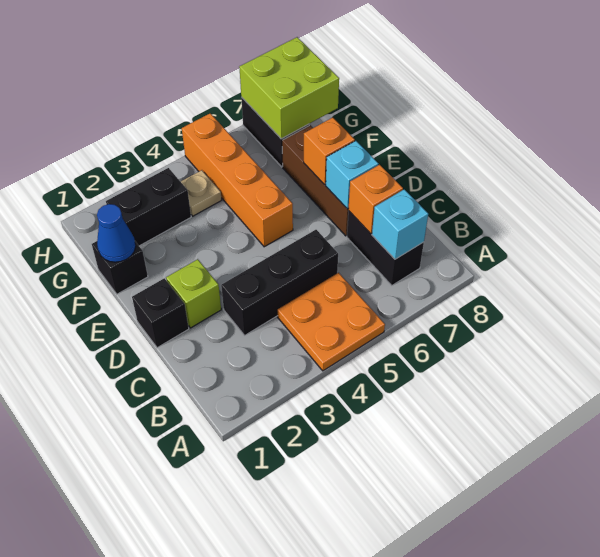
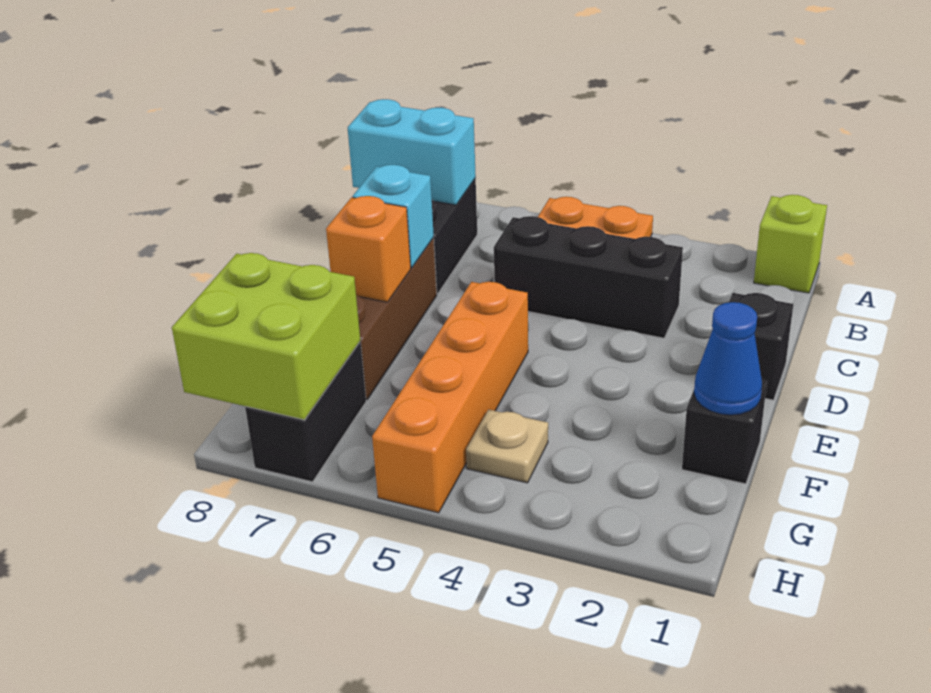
cyan 1x1 brick [372,189,428,259] -> cyan 1x2 brick [347,99,476,205]
orange 1x1 brick [348,165,403,234] -> none
lime 1x1 brick [166,259,221,328] -> lime 1x1 brick moved to [754,195,827,293]
black 1x2 brick [106,168,191,246] -> none

